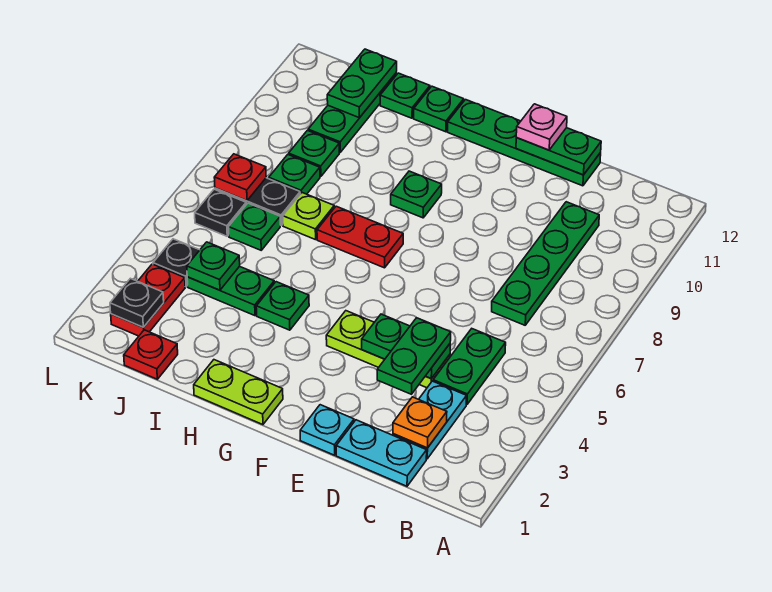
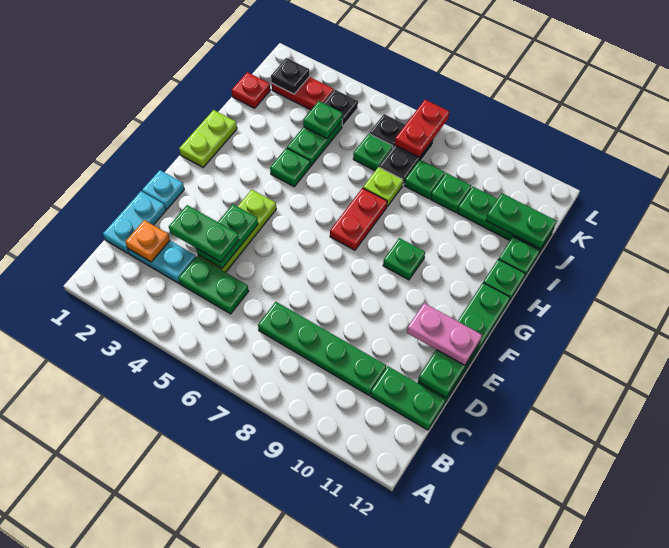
none -> green 1x2 plate [371,366,445,430]
pink 1x1 plate [516,104,567,150] -> pink 1x2 plate [407,303,482,365]
red 1x1 plate [214,154,266,201] -> red 1x2 plate [395,100,449,157]

